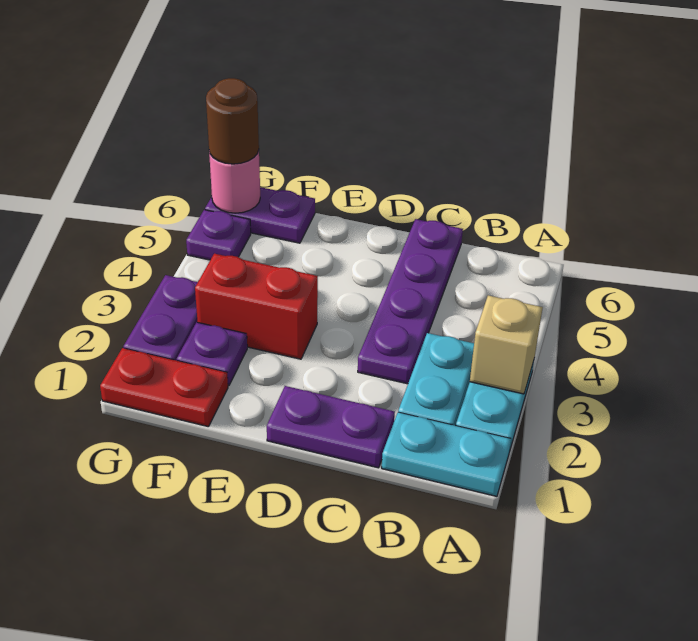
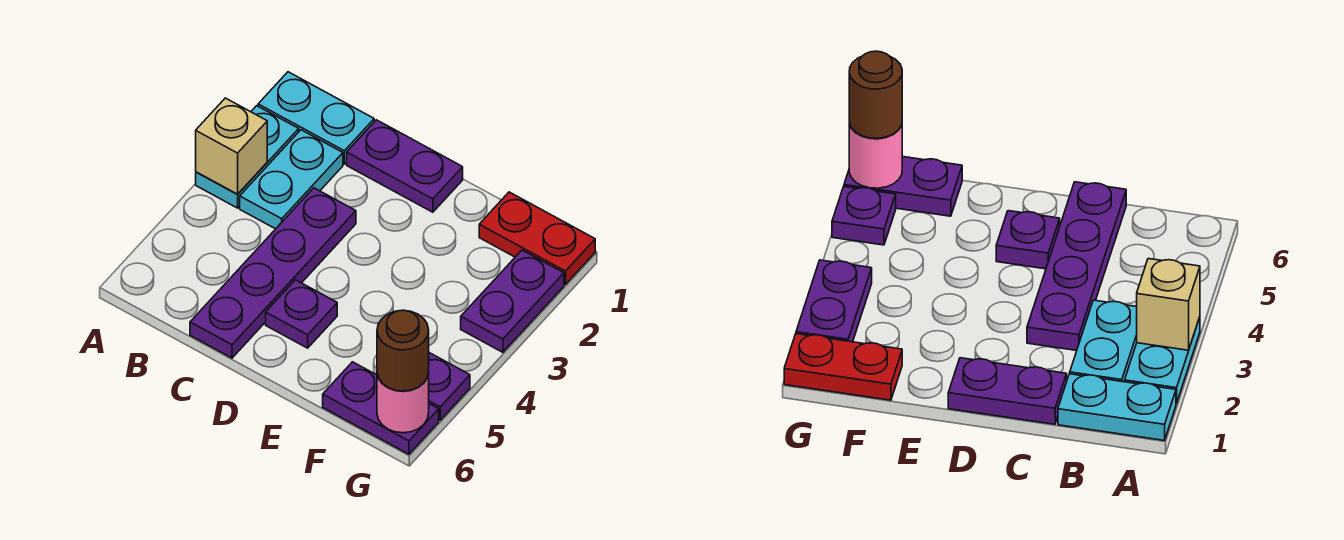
red 1x2 brick [195,254,318,359] -> none
purple 1x1 plate [177,322,247,386] -> purple 1x1 plate moved to [266,280,337,348]

